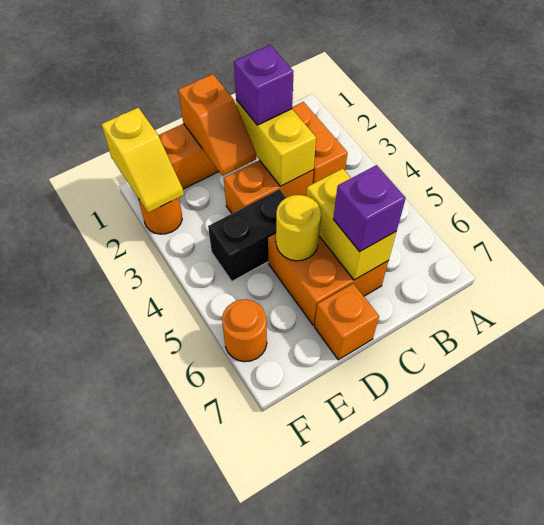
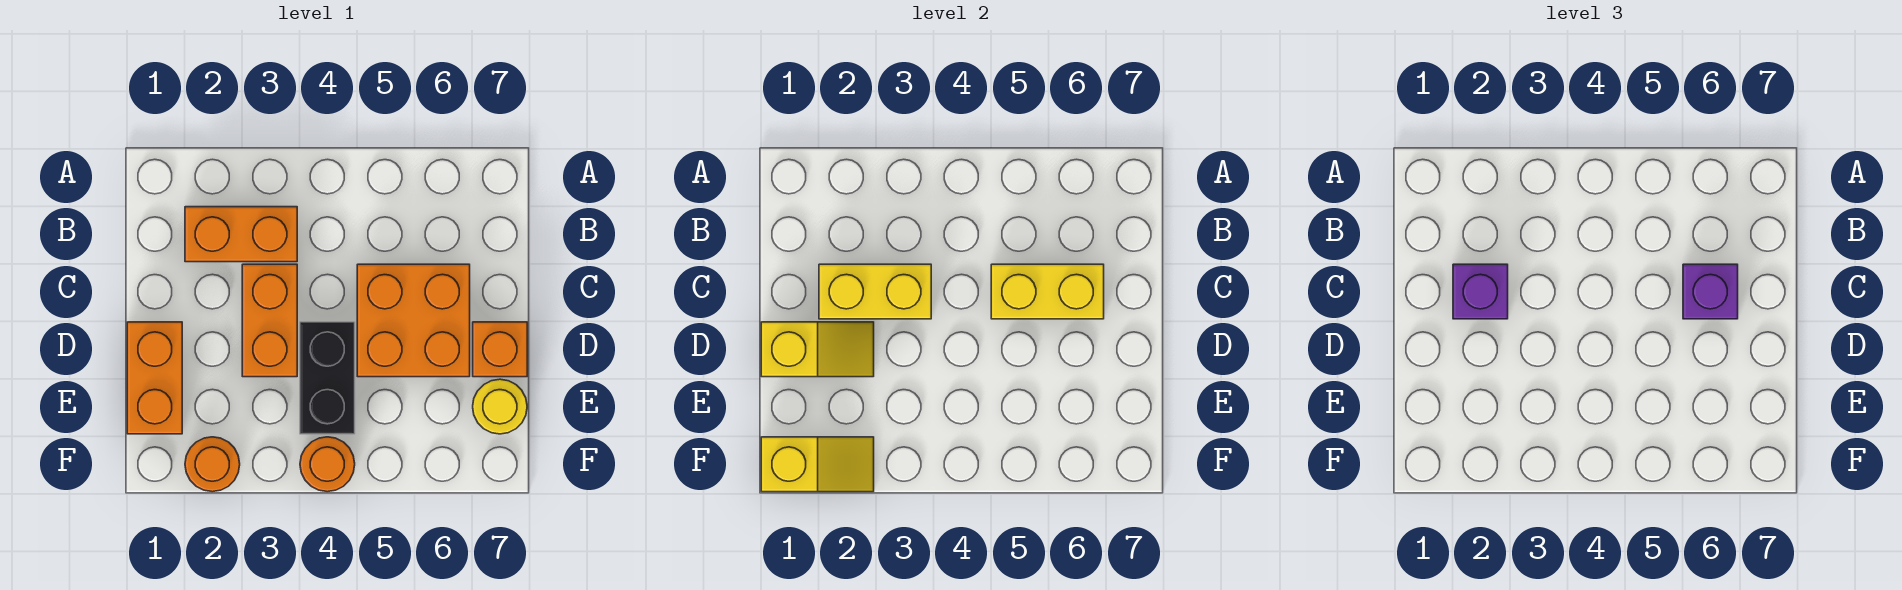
orange 1x2 slope [178,74,256,176] -> yellow 1x2 slope [761,322,874,377]
yellow 1x1 round brick [276,195,321,261] -> yellow 1x1 round brick moved to [473,379,527,434]
orange 1x1 round brick [222,299,267,362] -> orange 1x1 round brick moved to [300,437,355,492]

